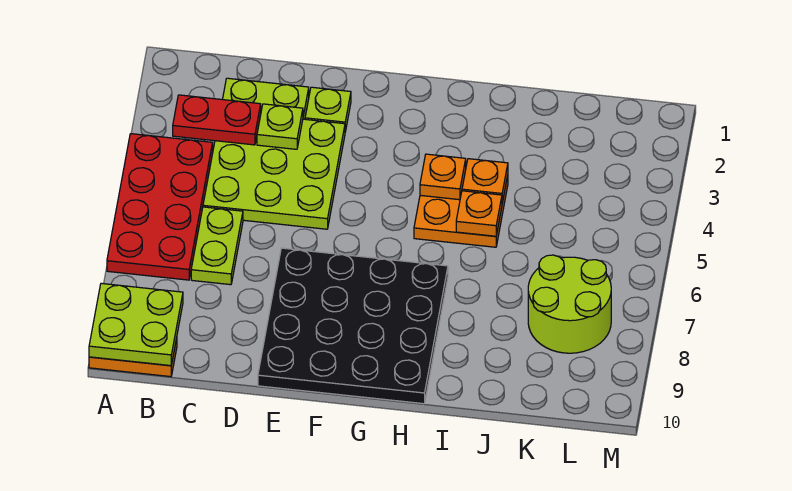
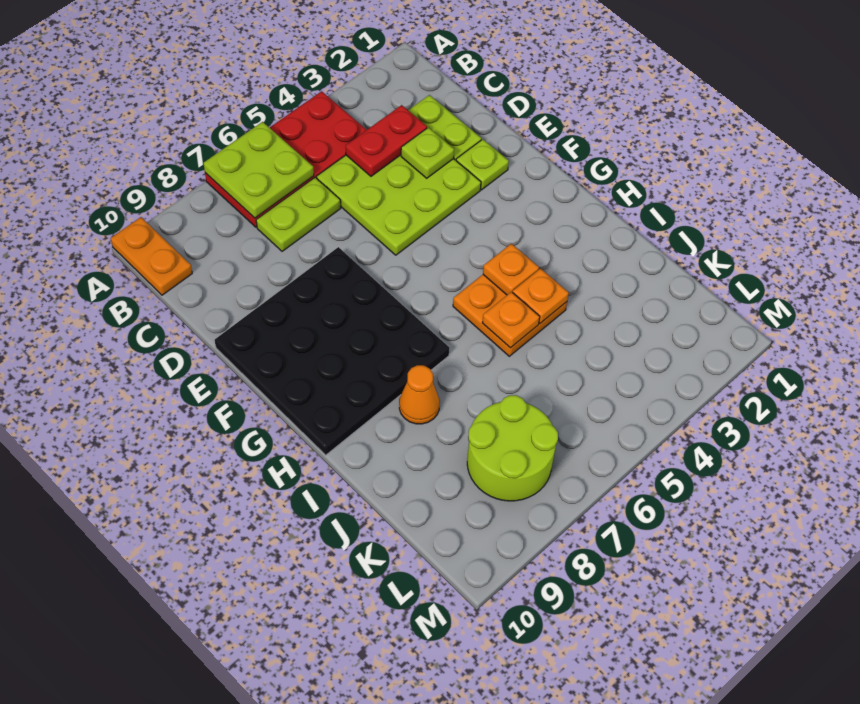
lime 2x2 plate [89,283,183,366] -> lime 2x2 plate moved to [203,122,314,218]
red 1x2 plate [173,95,261,145] -> red 1x2 plate turned to [346,105,427,176]
none -> orange 1x1 cone [399,365,440,424]

